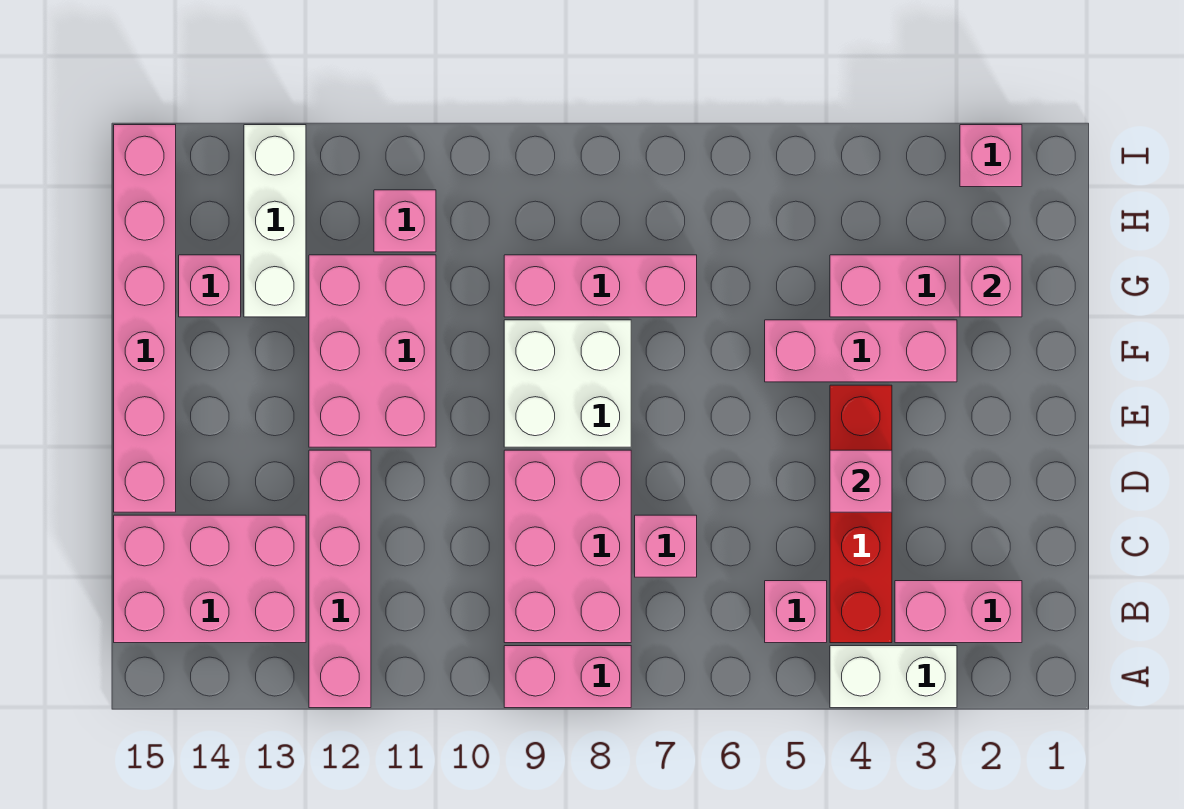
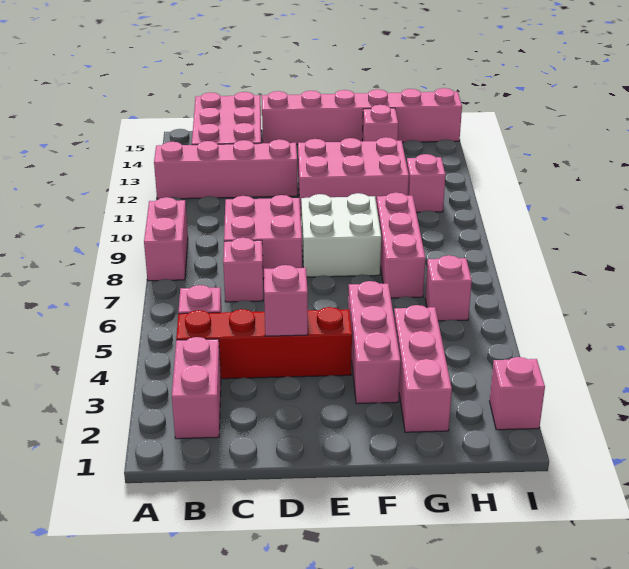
white 1x2 brick [830,646,957,708] -> none
pink 2x3 brick [504,450,631,643] -> pink 2x2 brick [224,195,302,278]
pink 1x1 brick [960,255,1022,317] -> pink 1x1 brick moved to [425,255,472,321]
white 1x3 brick [244,125,306,317] -> none

